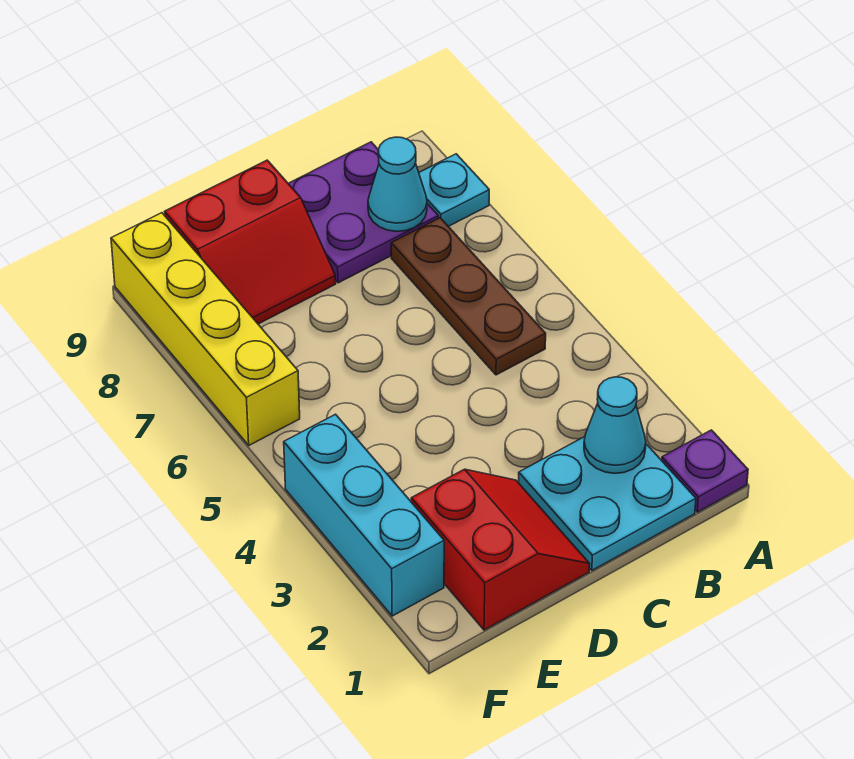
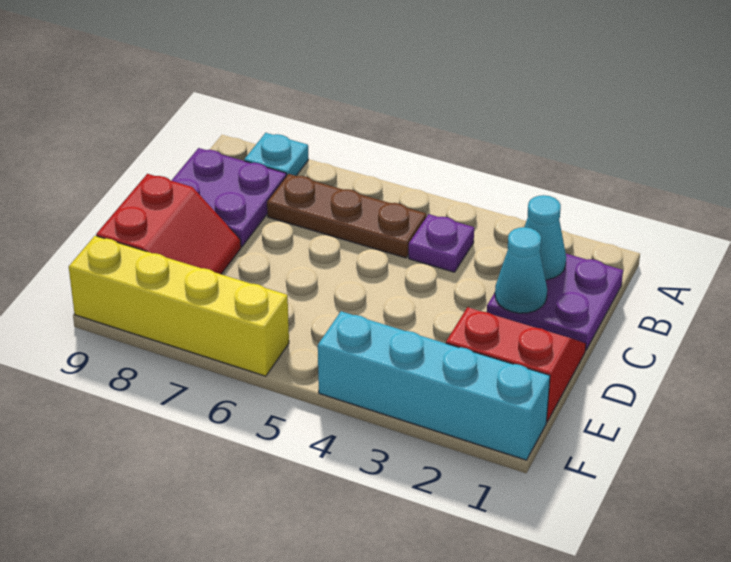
purple 1x1 plate [662,430,748,512] -> purple 1x1 plate moved to [409,214,474,272]
cyan 2x2 plate [519,437,696,570] -> purple 2x2 plate [487,254,623,351]
cyan 1x1 cone [368,137,427,232] -> cyan 1x1 cone moved to [495,227,547,313]
cyan 1x3 brick [284,414,444,616] -> cyan 1x4 brick [318,311,550,460]

